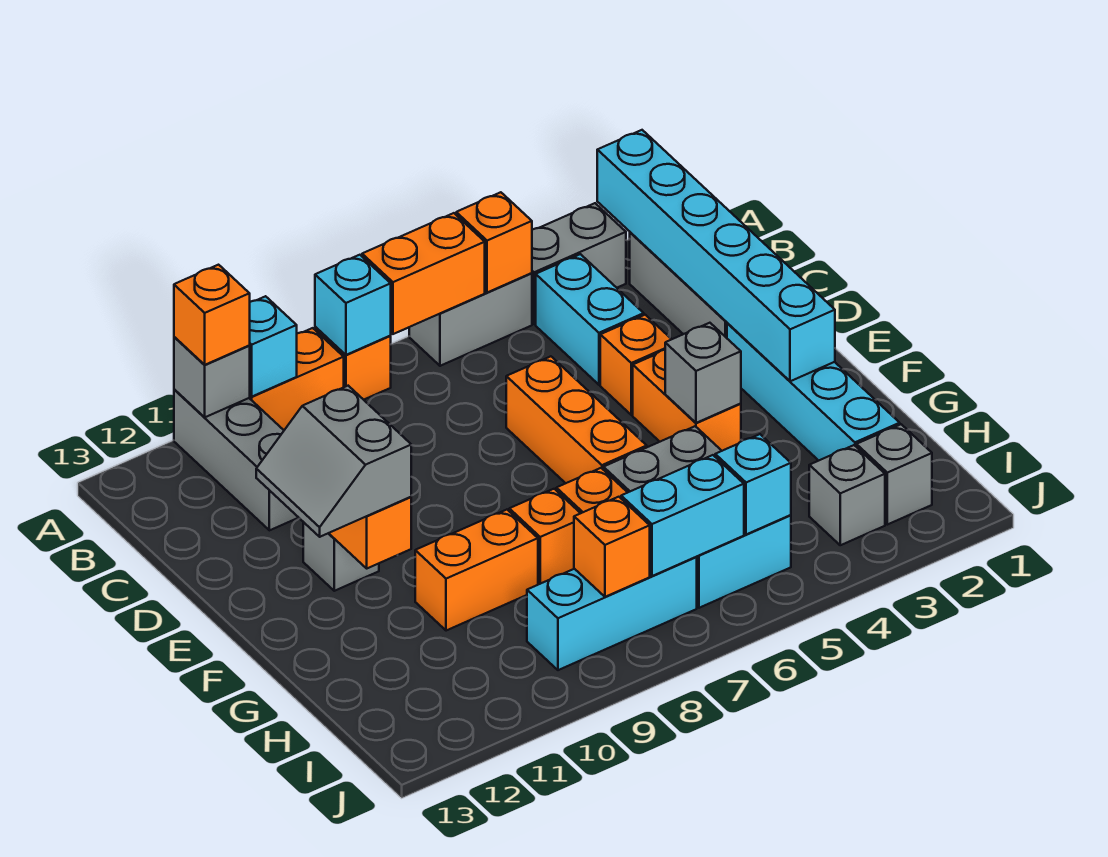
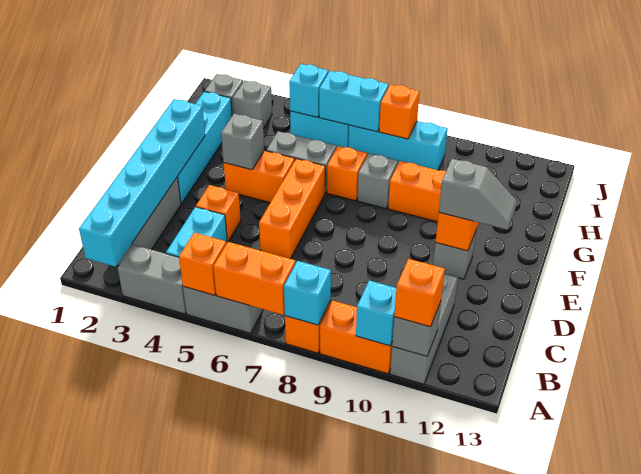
orange 1x2 brick [633,350,741,451] -> orange 1x2 brick turned to [224,150,295,203]
grey 2x2 slope [256,386,411,537] -> grey 1x2 slope [439,159,517,230]
orange 1x1 brick [509,489,581,585] -> grey 1x1 brick [357,154,398,209]

